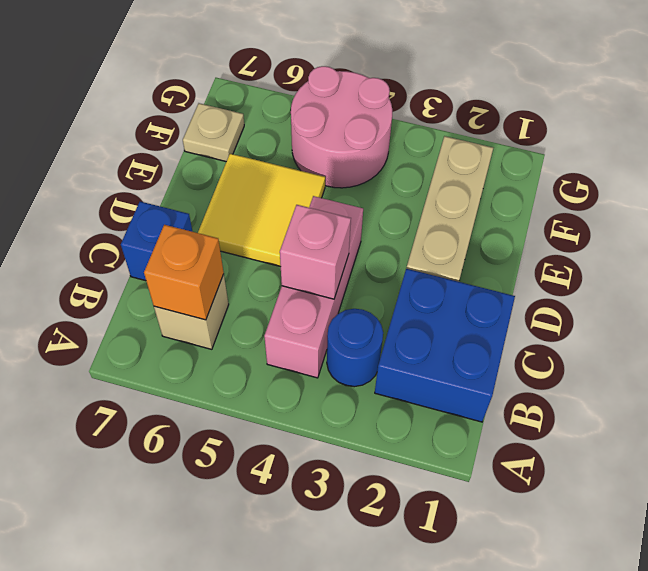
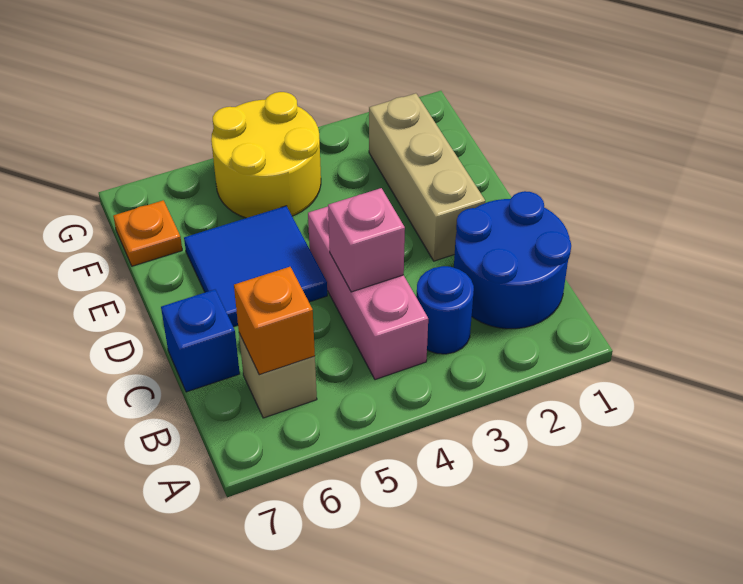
blue 2x2 brick [375,269,515,422] -> blue 2x2 round brick [454,191,571,329]
yellow 2x2 tile [198,154,325,267] -> blue 2x2 tile [184,206,327,327]
pink 2x2 round brick [291,66,392,188] -> yellow 2x2 round brick [211,92,321,218]
tan 1x1 plate [183,103,244,162] -> orange 1x1 plate [113,200,182,266]

